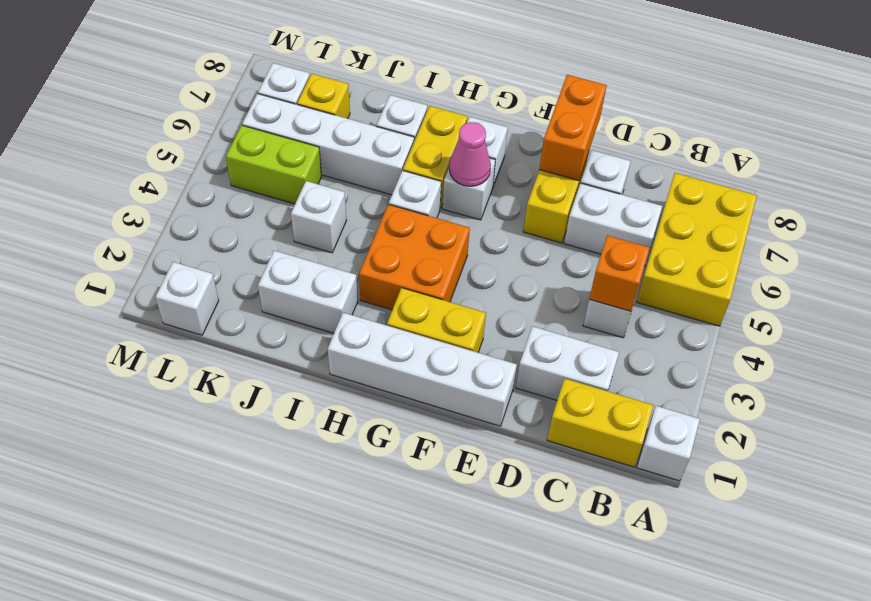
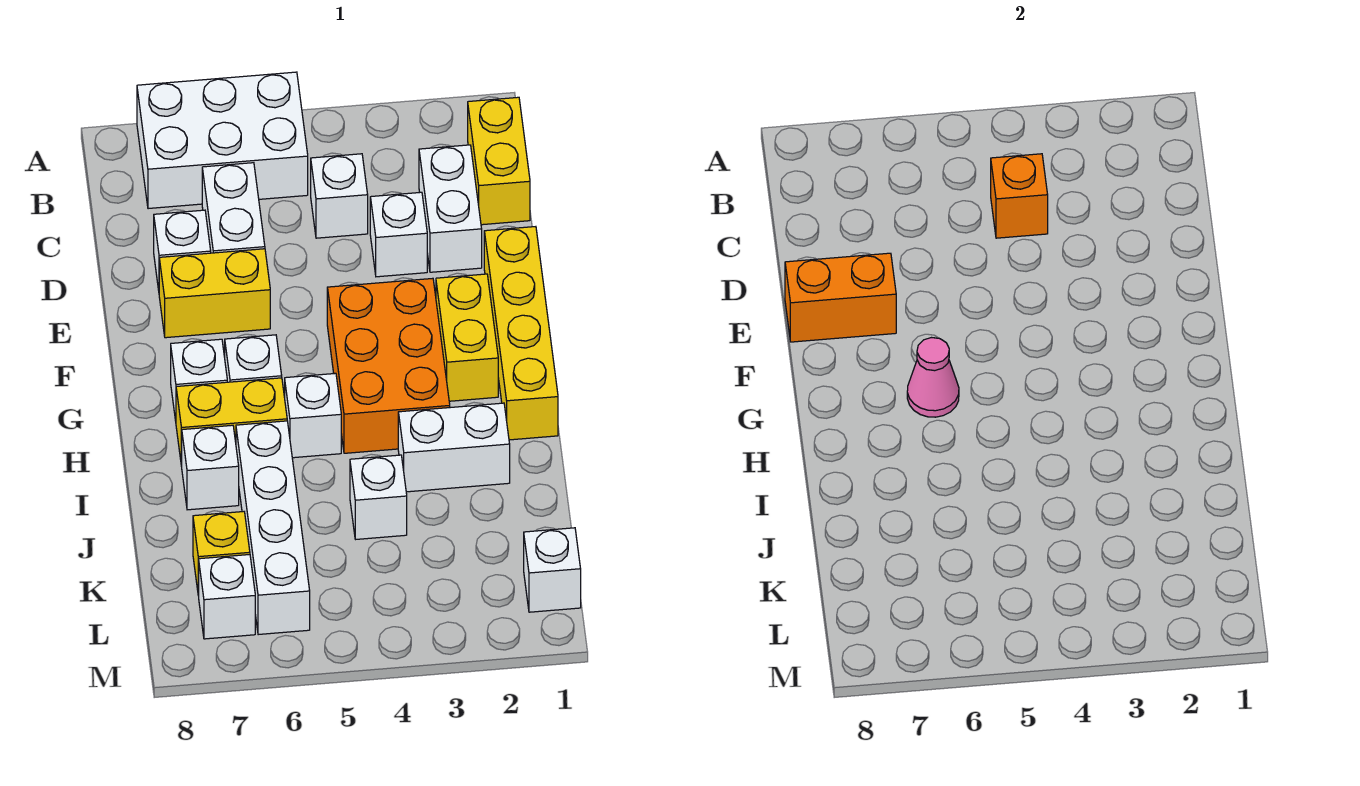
white 1x1 brick [637,406,700,481] -> white 1x1 brick moved to [370,192,427,277]
yellow 2x3 brick [637,173,757,326] -> white 2x3 brick [137,72,308,209]
white 1x4 brick [328,313,517,426] -> yellow 1x4 brick [484,227,558,440]
orange 2x2 brick [359,204,470,310] -> orange 2x3 brick [327,278,450,453]
white 1x2 brick [258,251,358,333] -> white 1x2 brick turned to [398,403,510,492]
lime 1x2 brick [226,125,322,204] -> none

